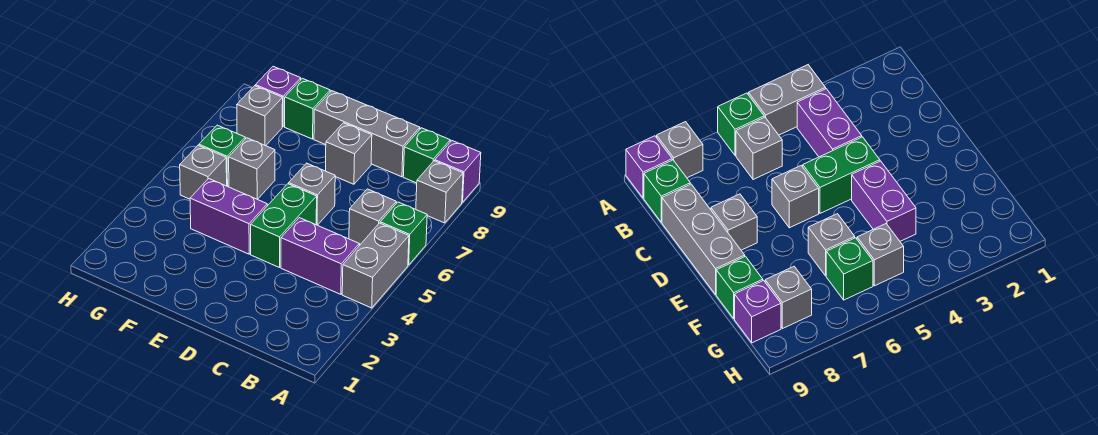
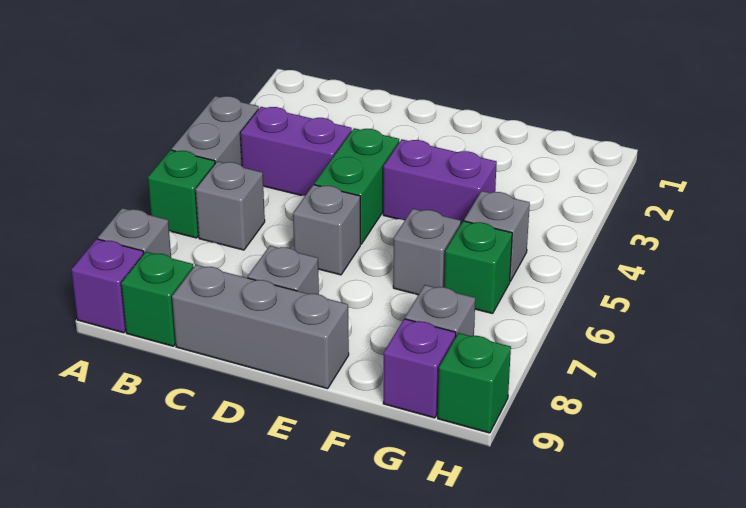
green 1x1 brick [285,78,330,139] -> green 1x1 brick moved to [438,333,511,433]

